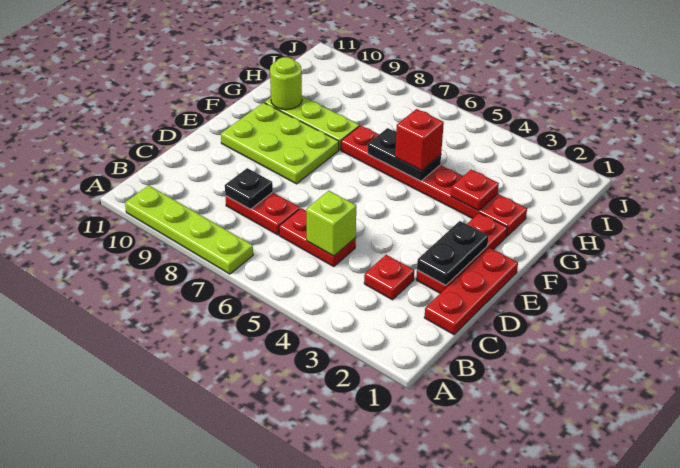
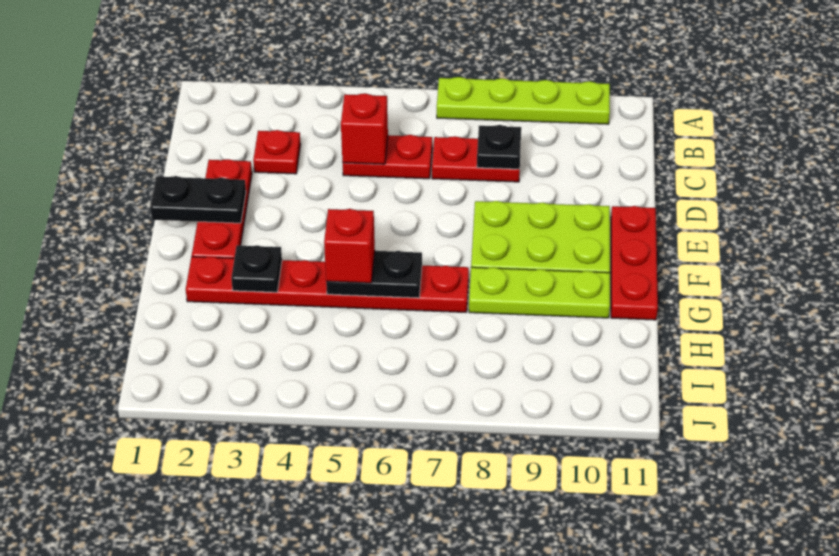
red 1x3 plate [424,247,518,335] -> red 1x3 plate moved to [611,206,658,320]
lime 1x1 brick [306,191,356,256] -> red 1x1 brick [341,93,388,164]
black 1x2 plate [417,221,488,285] -> black 1x2 plate turned to [150,176,246,223]
red 1x1 plate [451,170,499,211] -> black 1x1 plate [231,245,282,292]
lime 1x1 round brick [270,57,302,110] -> none

